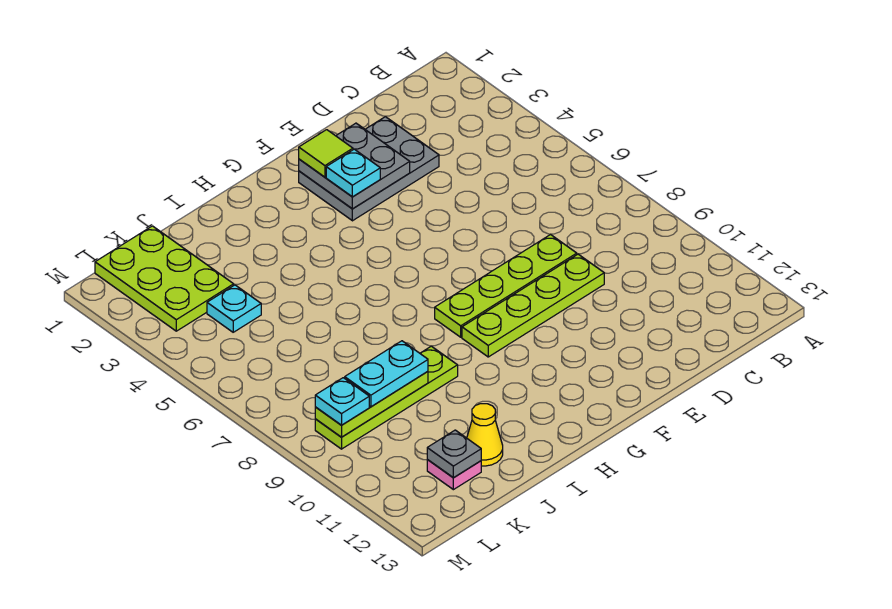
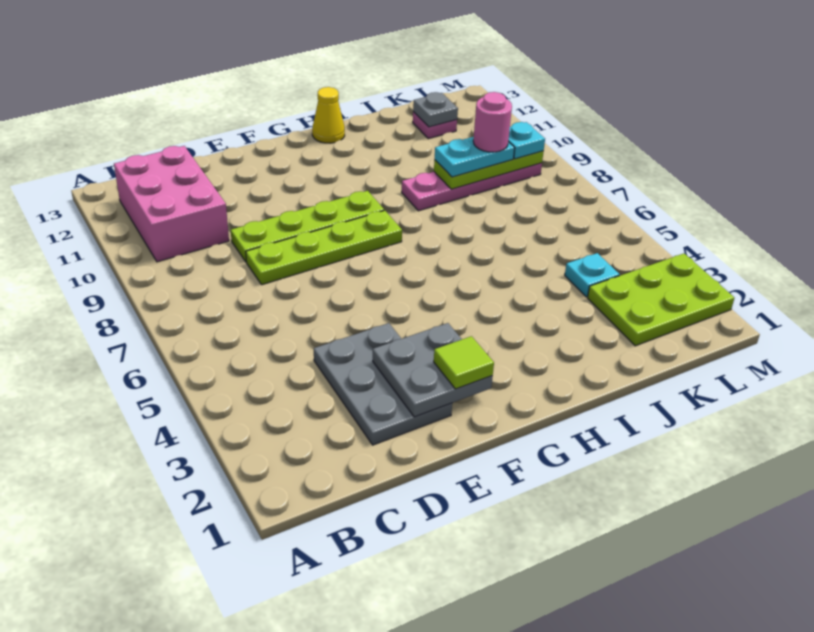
none -> pink 2x3 brick [114,146,229,262]
grey 2x3 plate [299,117,439,221] -> grey 2x3 plate turned to [314,323,452,445]
cyan 1x1 plate [326,149,380,197] -> none
lime 1x4 plate [315,346,458,449] -> pink 1x4 plate [402,163,542,211]
yellow 1x1 cone [467,404,503,466] -> yellow 1x1 cone moved to [312,87,345,143]
lime 2x3 plate [95,226,234,331] -> lime 2x3 plate turned to [588,254,734,346]
none -> pink 1x1 round brick [473,92,512,152]

